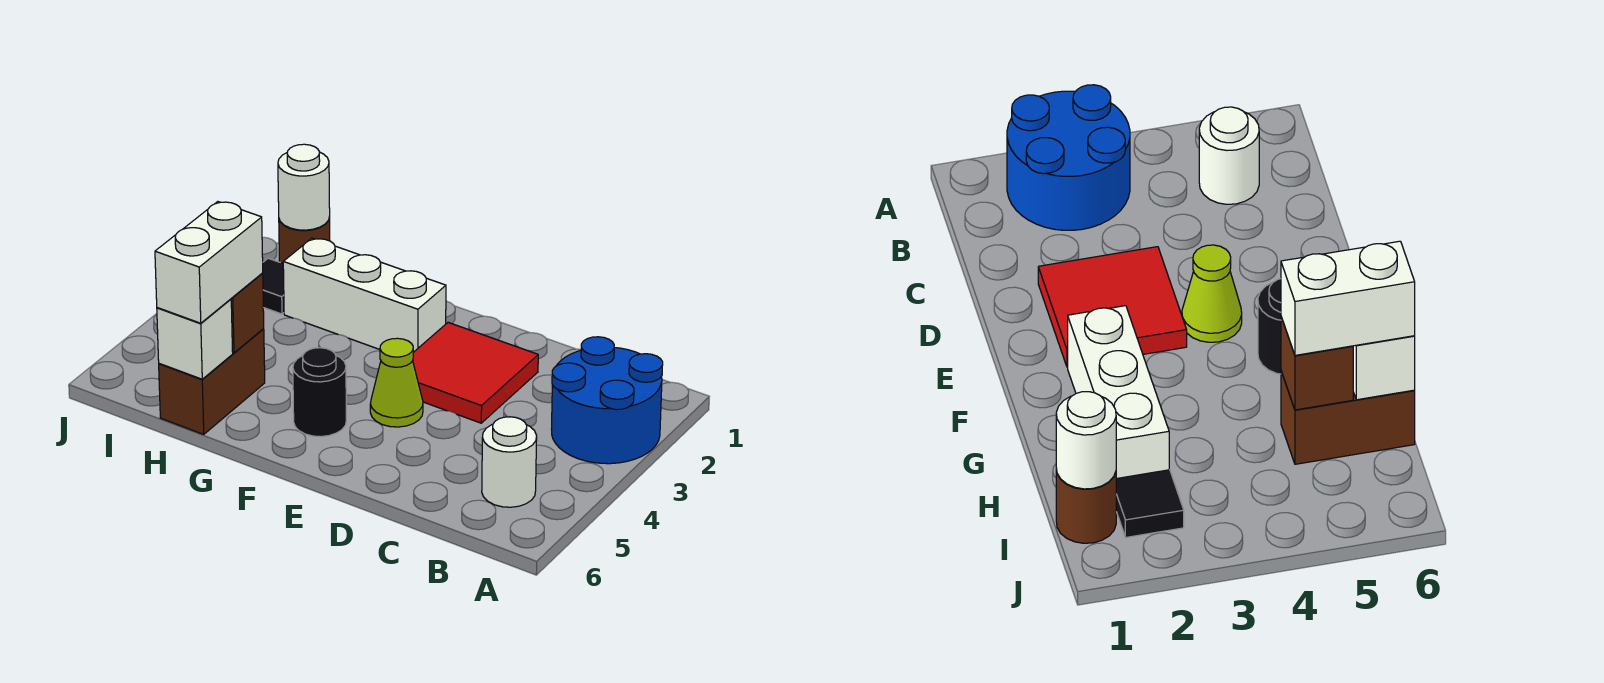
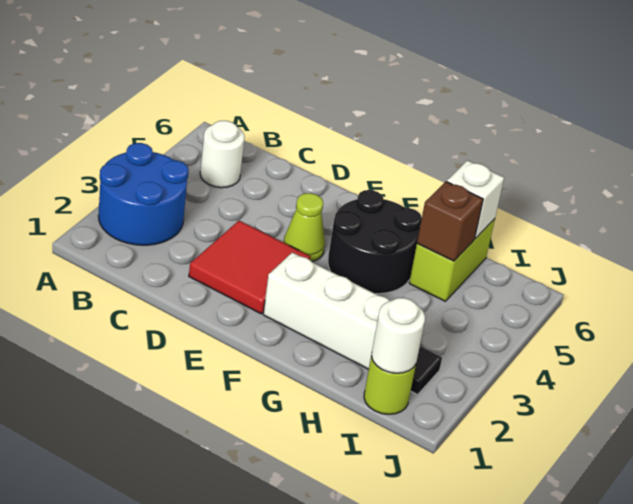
black 1x1 round brick [293,348,346,437] -> black 2x2 round brick [328,190,422,294]
brown 1x2 brick [159,329,265,434] -> lime 1x2 brick [409,219,495,301]
white 1x2 brick [155,202,263,323] -> none
brown 1x1 round brick [279,217,330,263] -> lime 1x1 round brick [364,354,416,414]

